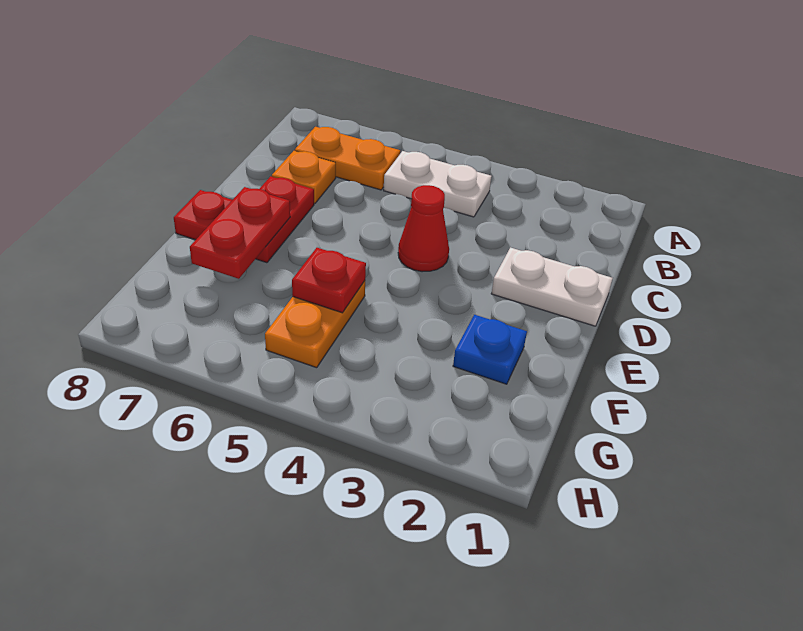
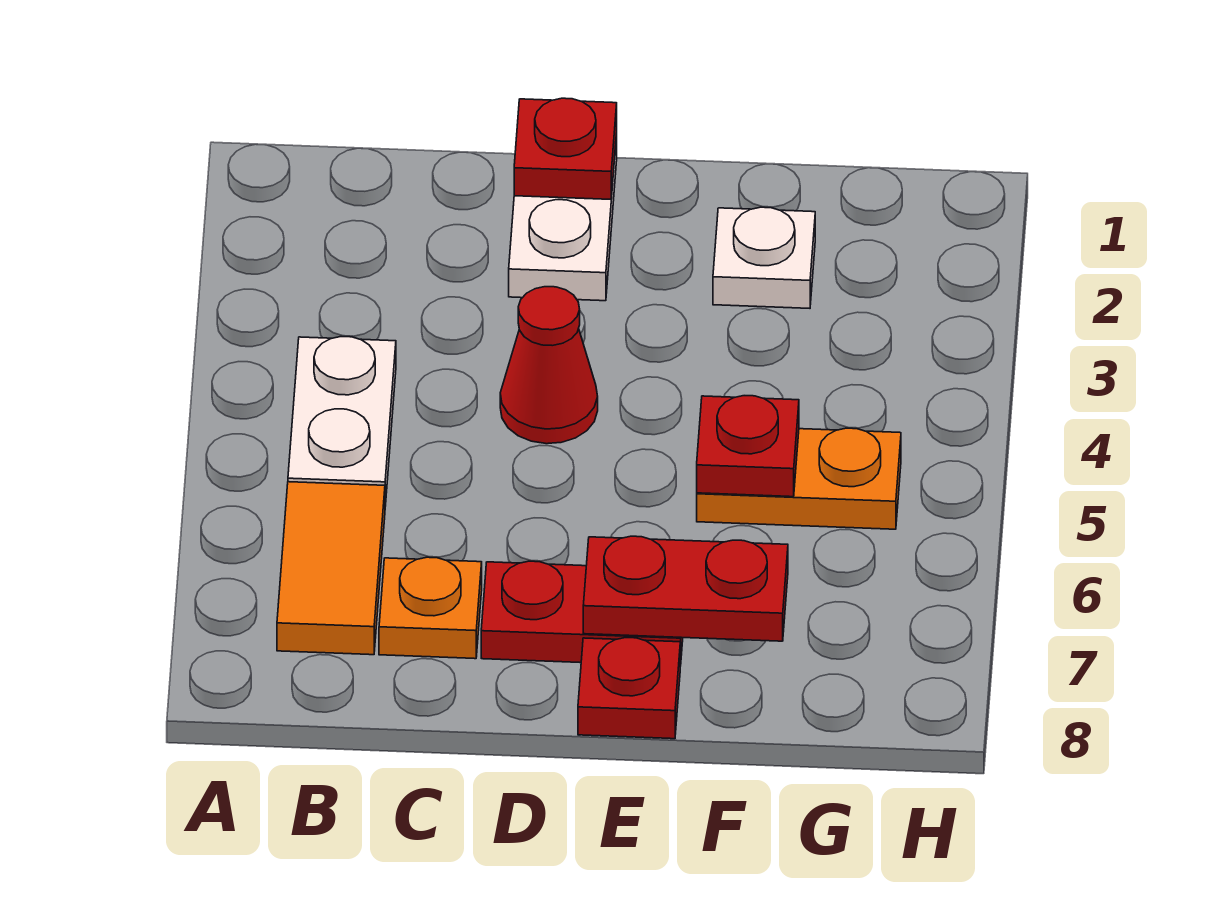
orange 1x2 plate [295,127,400,190] -> orange 1x2 tile [277,482,385,655]
none -> red 1x1 plate [514,98,617,199]
blue 1x1 plate [453,315,527,384] -> white 1x1 plate [713,207,815,308]

